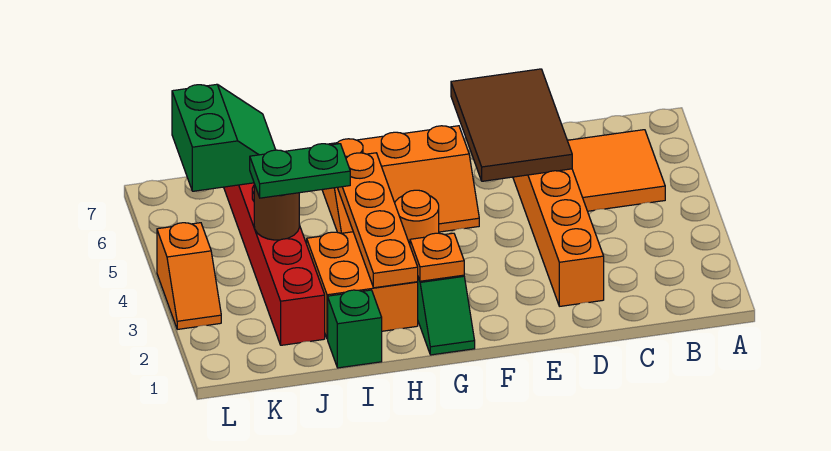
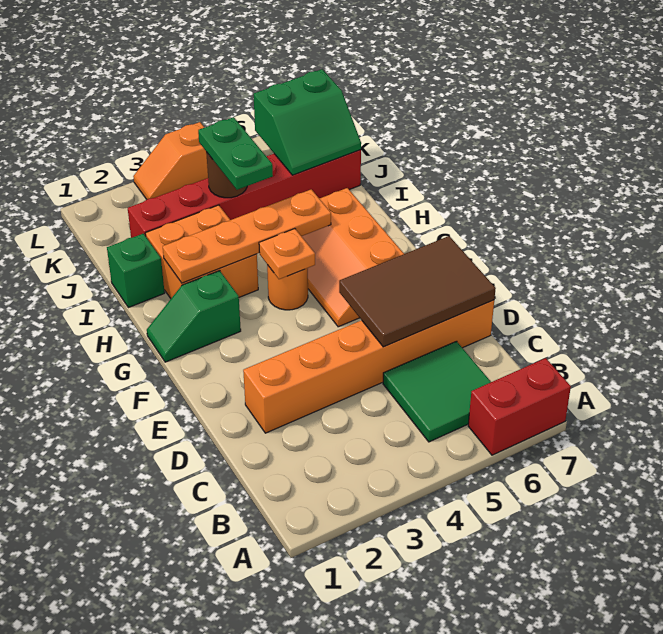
none -> red 1x2 brick [468,358,571,455]
orange 2x2 tile [567,130,665,211] -> green 2x2 tile [383,341,491,442]
orange 1x1 plate [410,233,464,281] -> orange 1x1 plate moved to [259,229,315,279]

